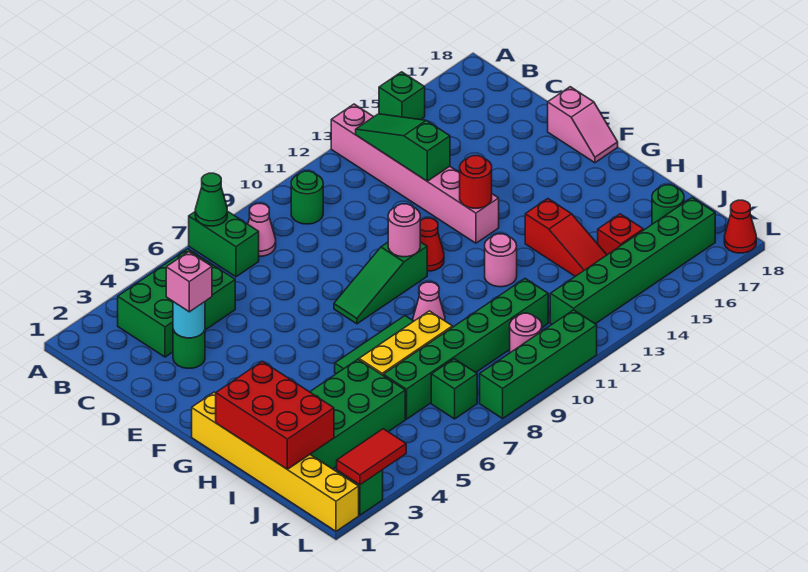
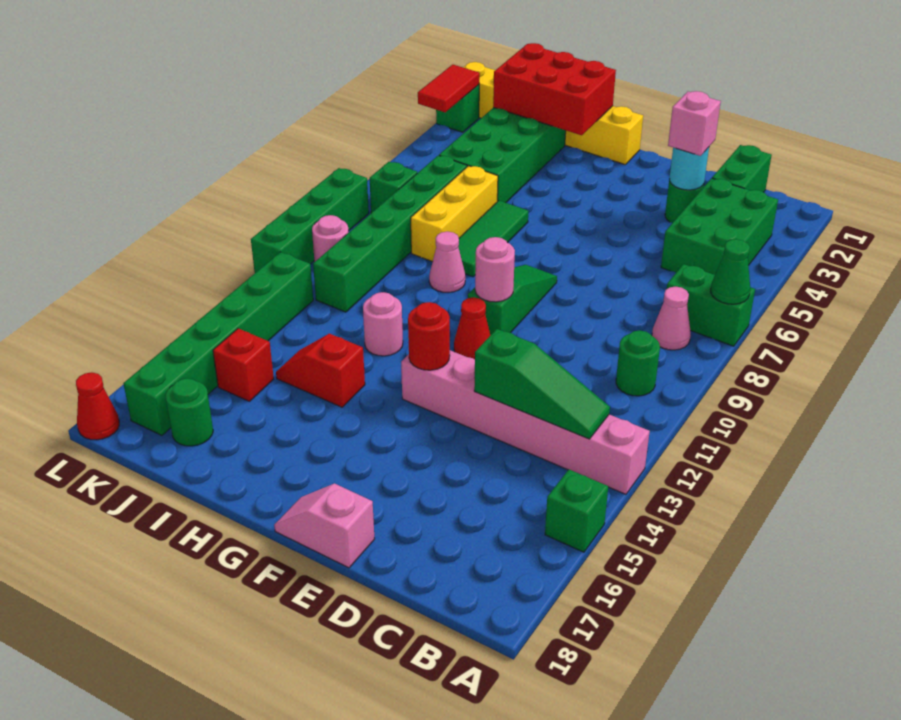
none -> green 1x2 brick [712,145,772,192]
red 1x3 slope [525,199,607,276] -> red 1x2 slope [276,334,365,407]

